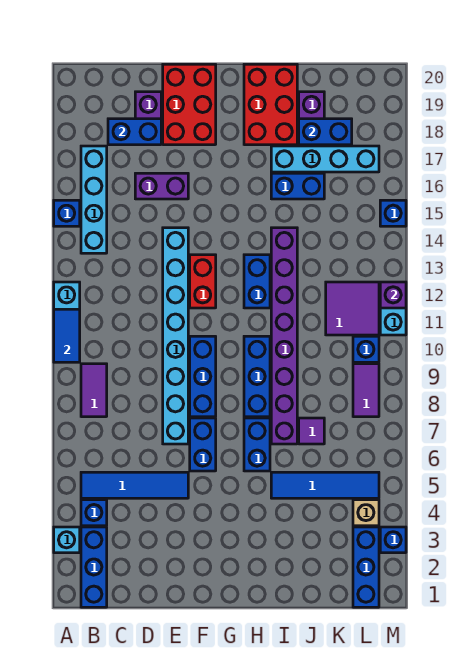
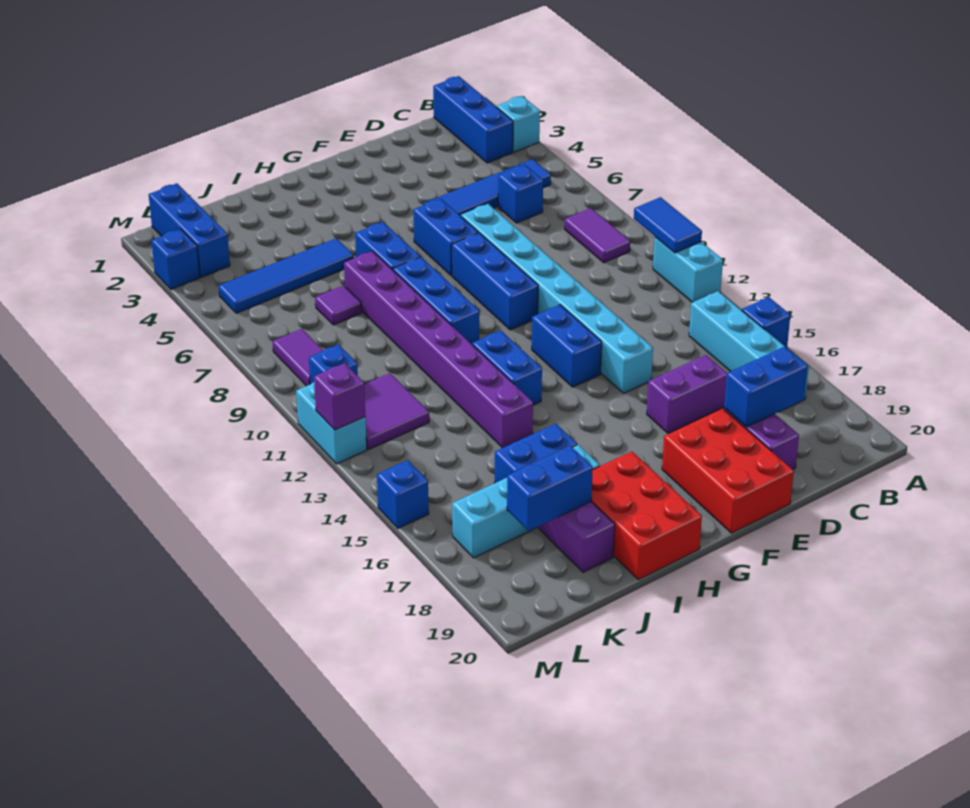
blue 1x1 brick [81,500,107,526] -> blue 1x1 brick moved to [498,165,543,223]
red 1x2 brick [190,255,216,308] -> blue 1x2 brick [532,305,602,387]
tan 1x1 brick [353,500,379,526] -> none

